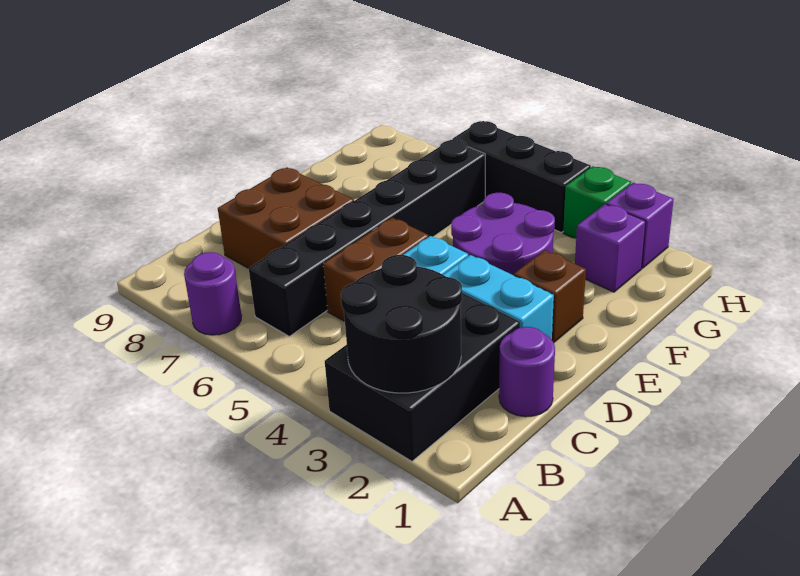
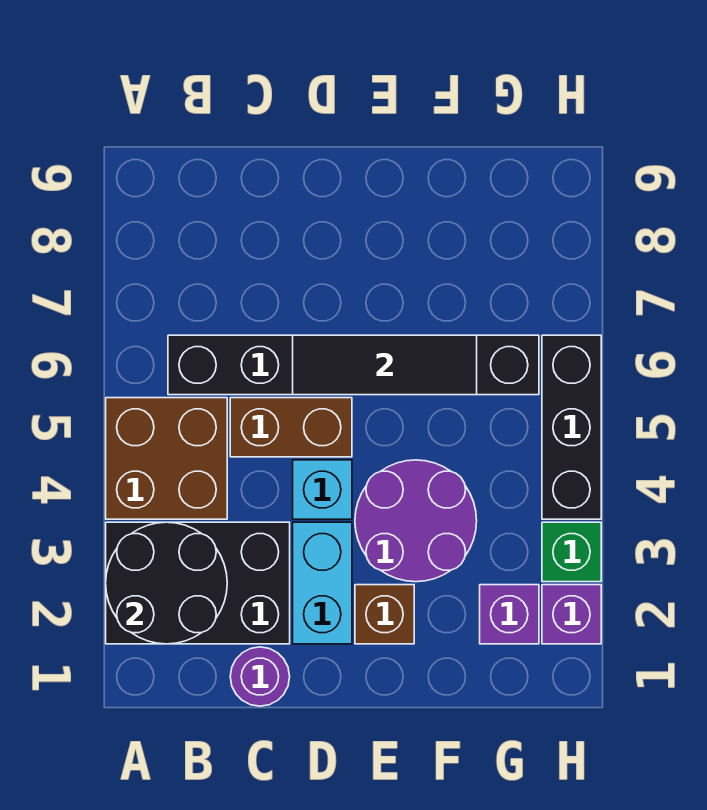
purple 1x1 round brick [184,252,242,335] -> none
brown 2x2 brick [218,167,354,268] -> brown 2x2 brick moved to [106,398,227,519]
none -> black 1x3 tile [293,335,477,395]

